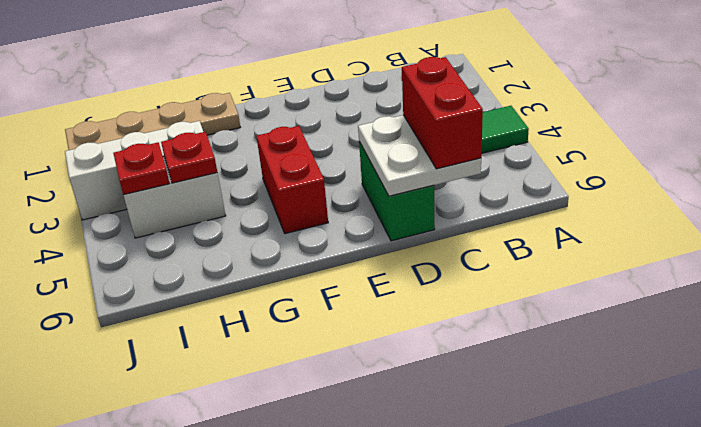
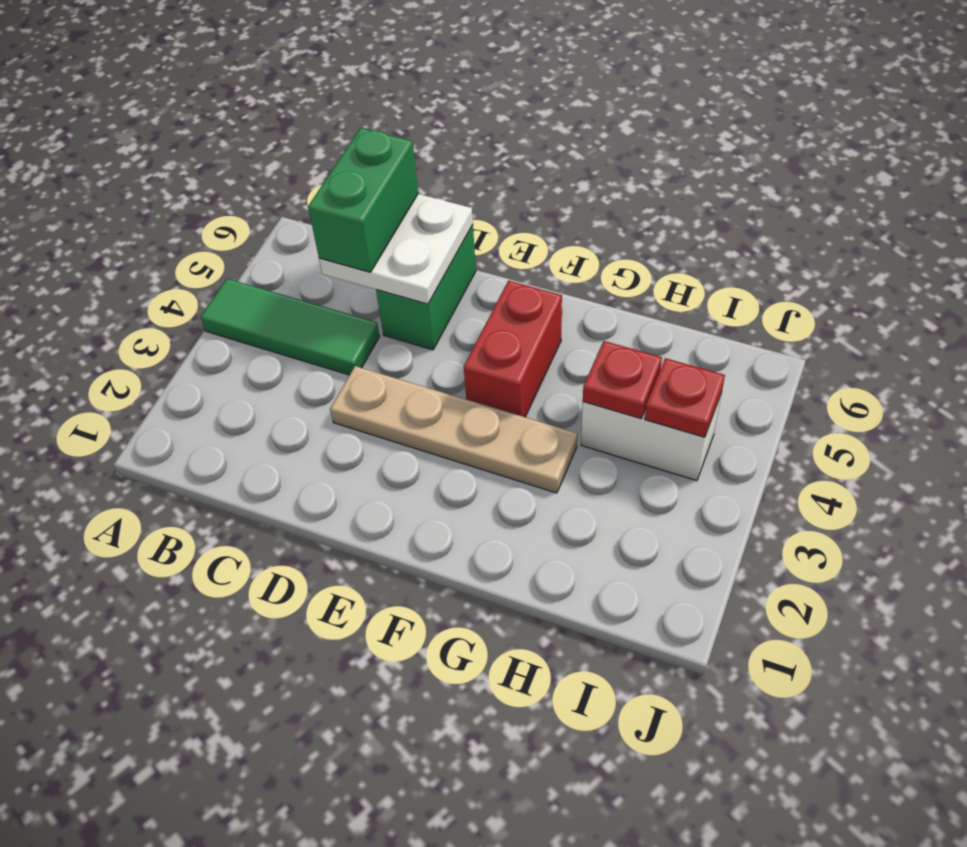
red 1x2 brick [402,57,483,169] -> green 1x2 brick [308,128,418,272]
tan 1x4 plate [65,93,240,150] -> tan 1x4 plate moved to [330,366,578,493]
white 1x3 brick [65,121,203,220] -> none

